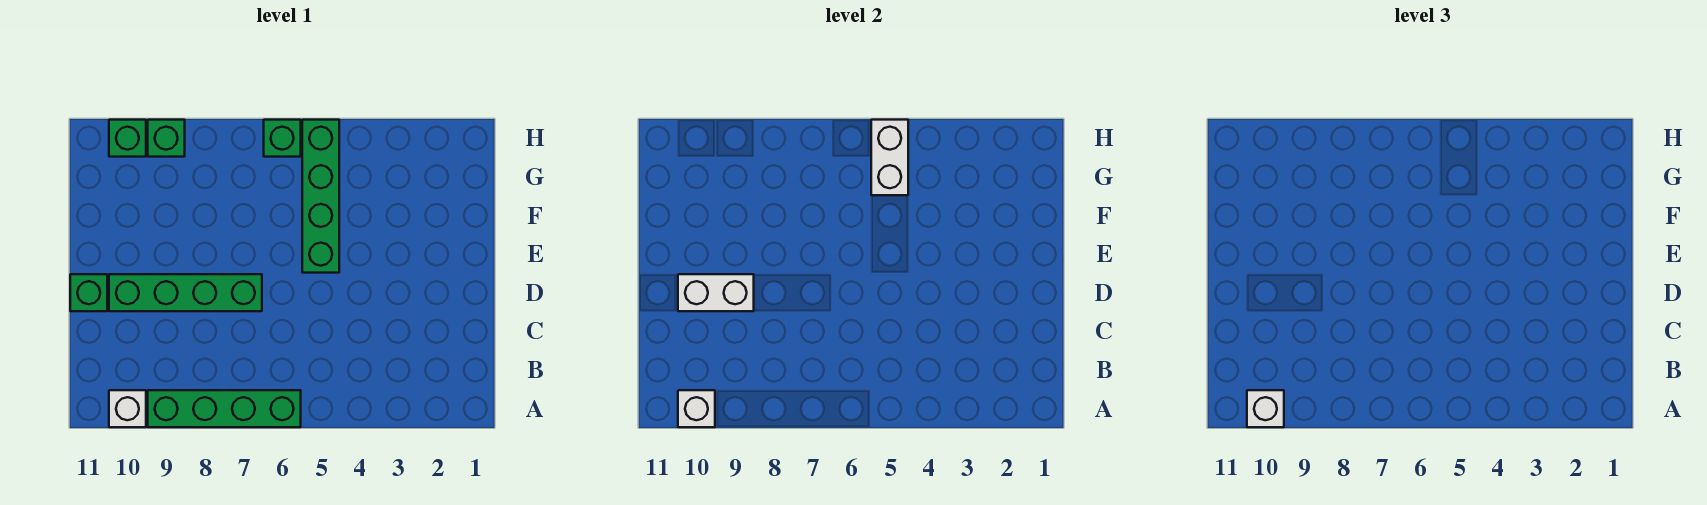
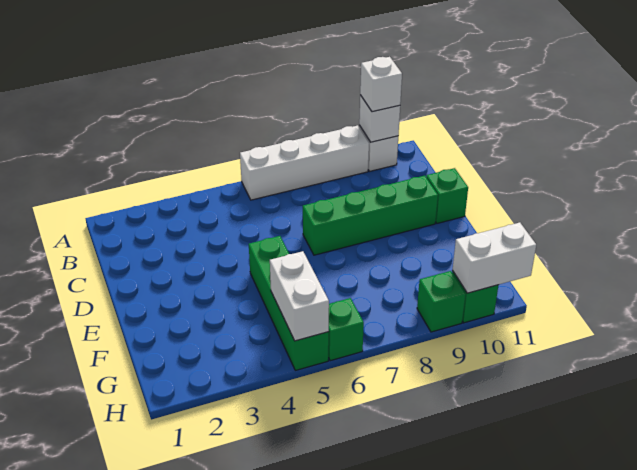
green 1x4 brick [148,390,301,427] -> white 1x4 brick [240,125,369,200]
white 1x2 brick [678,274,754,311] -> white 1x2 brick moved to [452,222,536,293]

